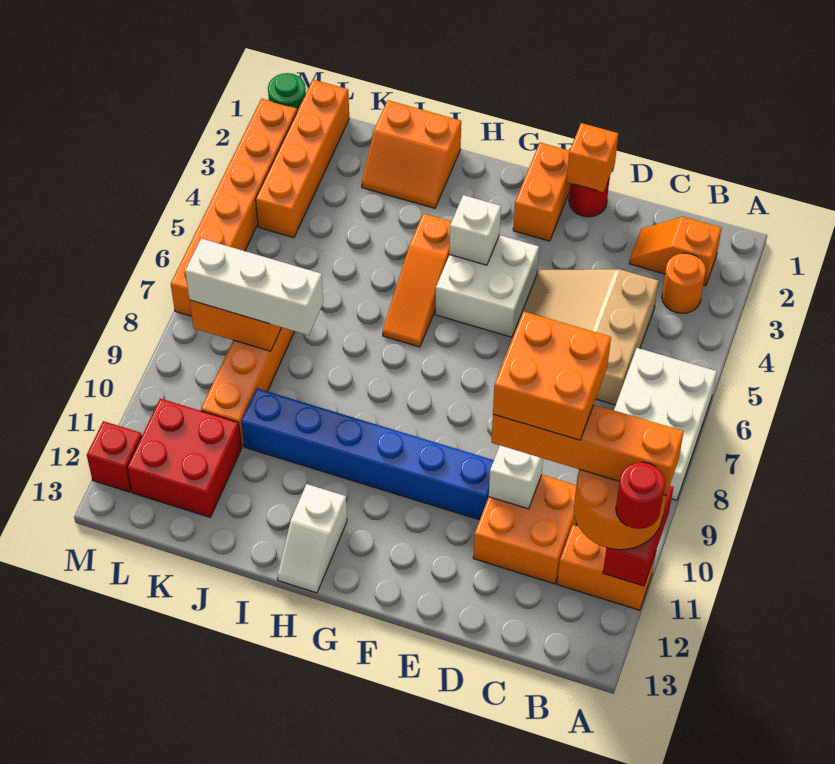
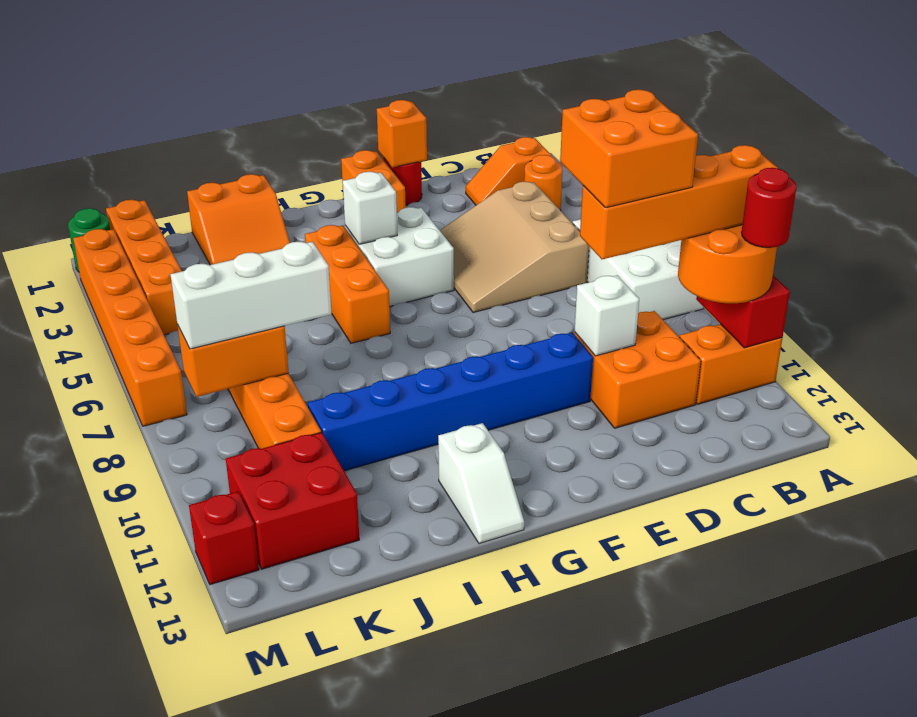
orange 1x3 slope [383,213,452,347] -> orange 1x3 brick [305,225,390,343]

